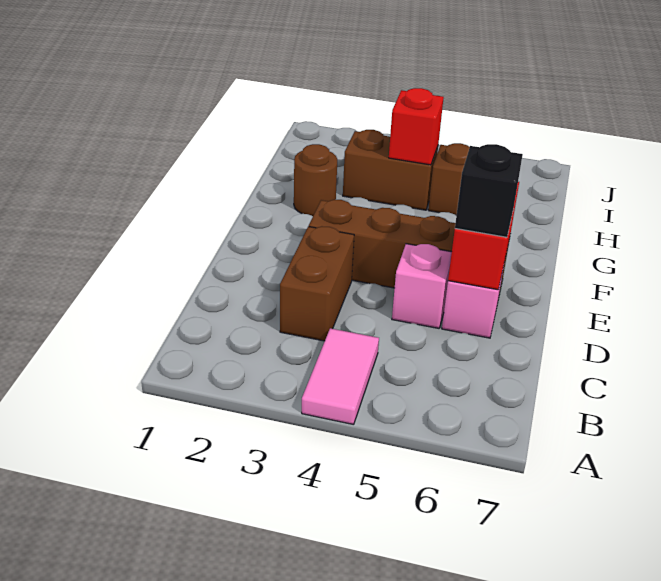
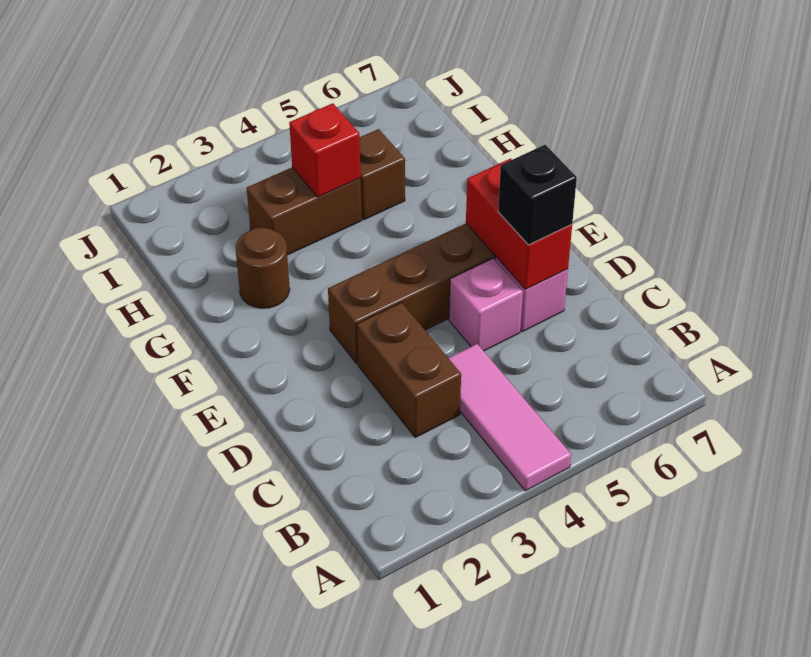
pink 1x2 tile [302,328,379,425] -> pink 1x3 tile [449,344,571,491]

